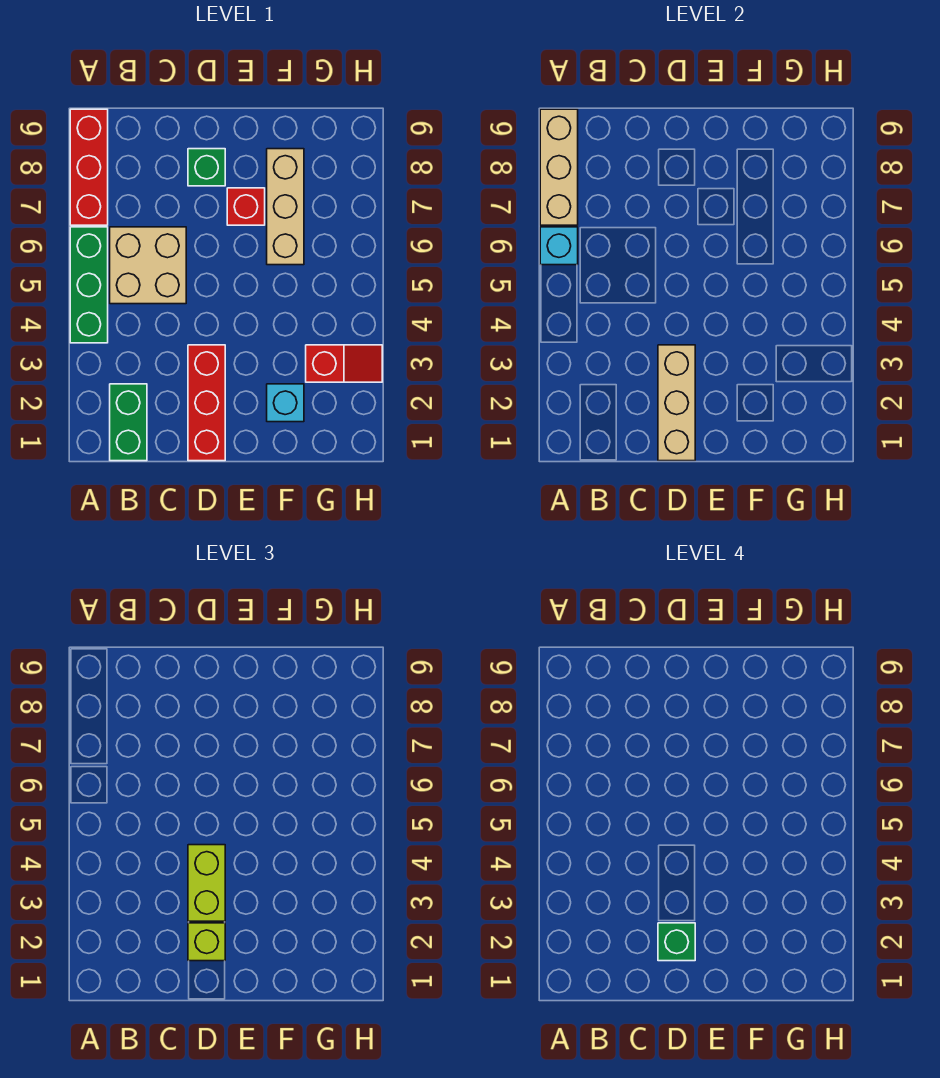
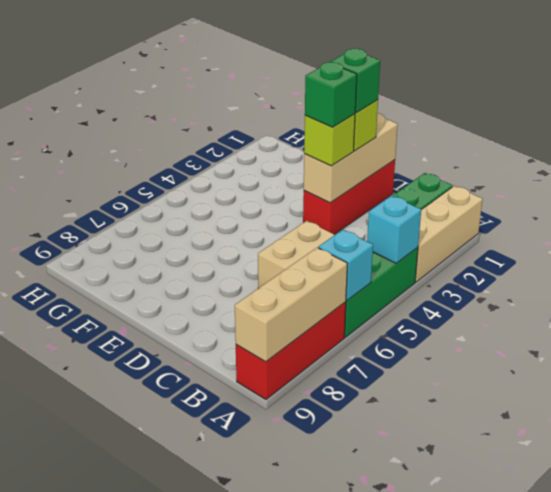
lime 1x2 brick [188,845,225,921] -> lime 1x1 brick [304,114,355,166]
green 1x1 brick [188,149,225,186] -> green 1x1 brick moved to [305,62,357,127]
red 1x1 brick [227,188,265,225] -> none
cyan 1x1 brick [267,384,304,422] -> cyan 1x1 brick moved to [367,196,421,263]
tan 1x3 brick [267,149,304,265] -> tan 1x3 brick moved to [415,186,483,282]
red 1x2 slope [306,345,382,382] -> none

